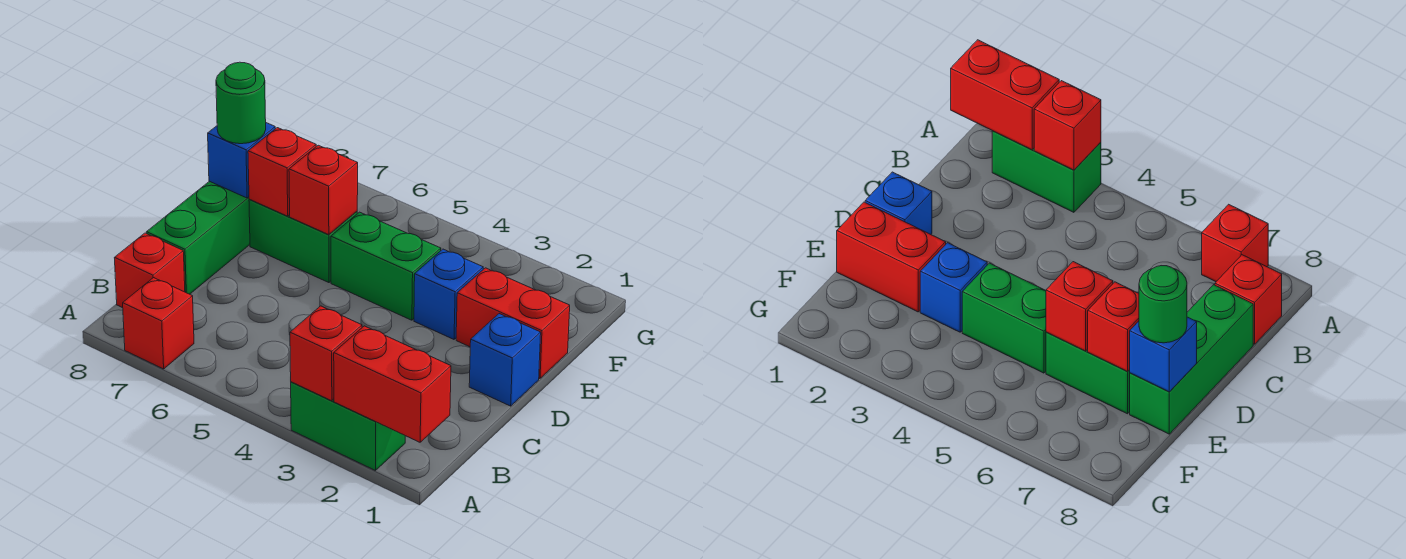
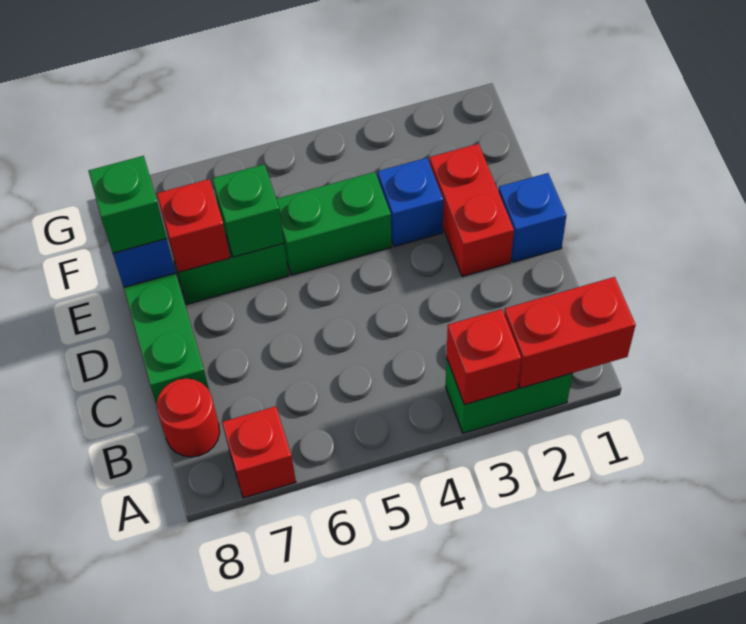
red 1x1 brick [115,233,185,308] -> red 1x1 round brick [157,379,220,457]
red 1x2 brick [456,268,570,379] -> red 1x2 brick turned to [430,144,514,277]
red 1x1 brick [289,145,358,235] -> green 1x1 brick [212,164,284,257]
green 1x1 round brick [216,62,266,144] -> green 1x1 brick [89,156,167,253]

